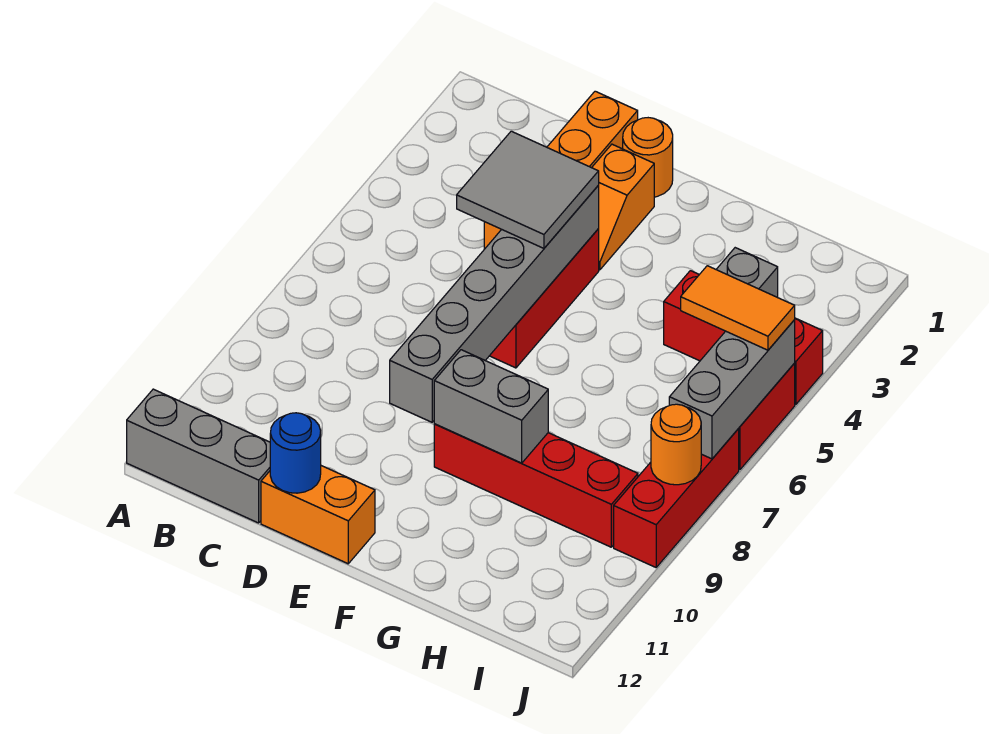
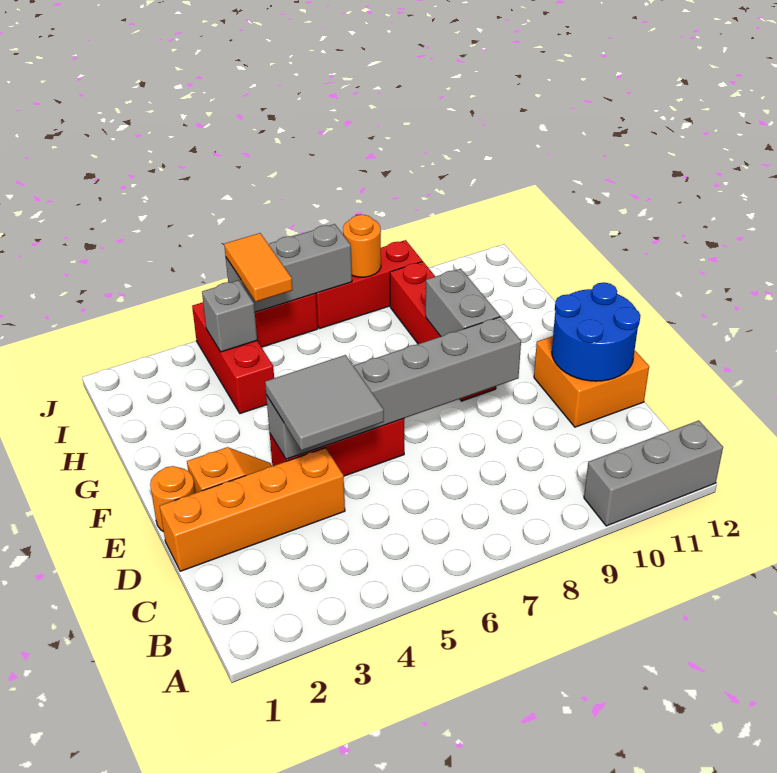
grey 1x3 brick [127,389,270,523] -> grey 1x3 brick turned to [584,420,723,526]
orange 1x2 brick [261,466,375,564] -> orange 2x2 brick [534,336,649,427]
blue 1x1 round brick [270,413,321,493] -> blue 2x2 round brick [552,282,641,381]

